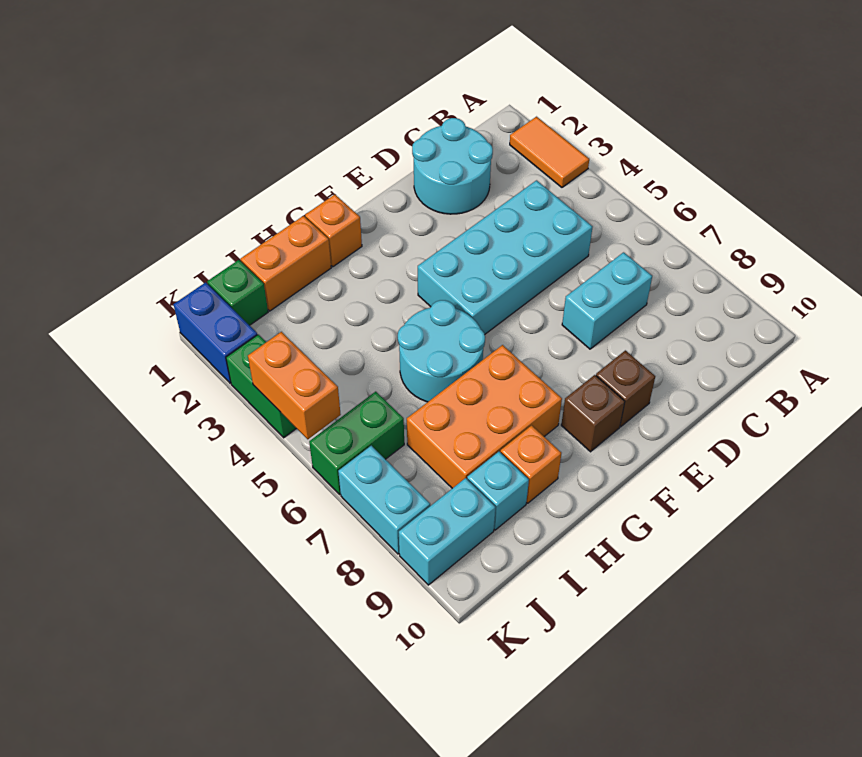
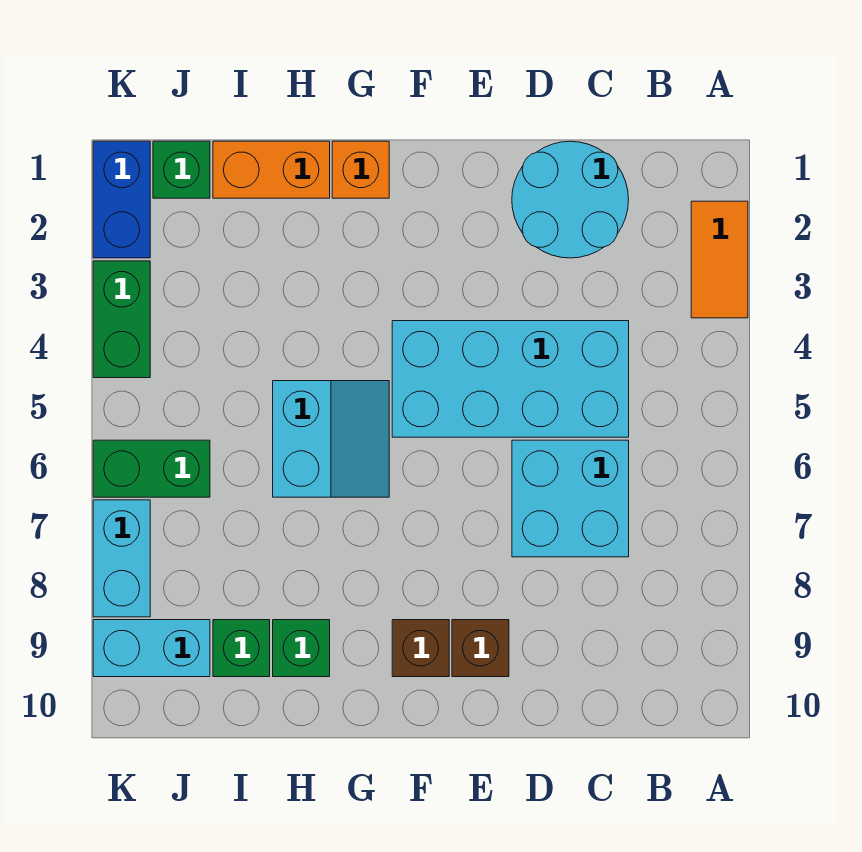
cyan 1x2 brick [562,252,652,349] -> cyan 2x2 brick [512,440,629,557]
cyan 2x2 round brick [398,300,485,402] -> cyan 2x2 slope [273,381,389,497]
orange 2x3 brick [407,345,562,488] -> none
orange 1x1 brick [500,425,561,503] -> green 1x1 brick [273,620,330,677]
cyan 1x1 brick [467,452,529,530] -> green 1x1 brick [213,620,270,677]
orange 1x2 brick [248,332,341,439] -> none

